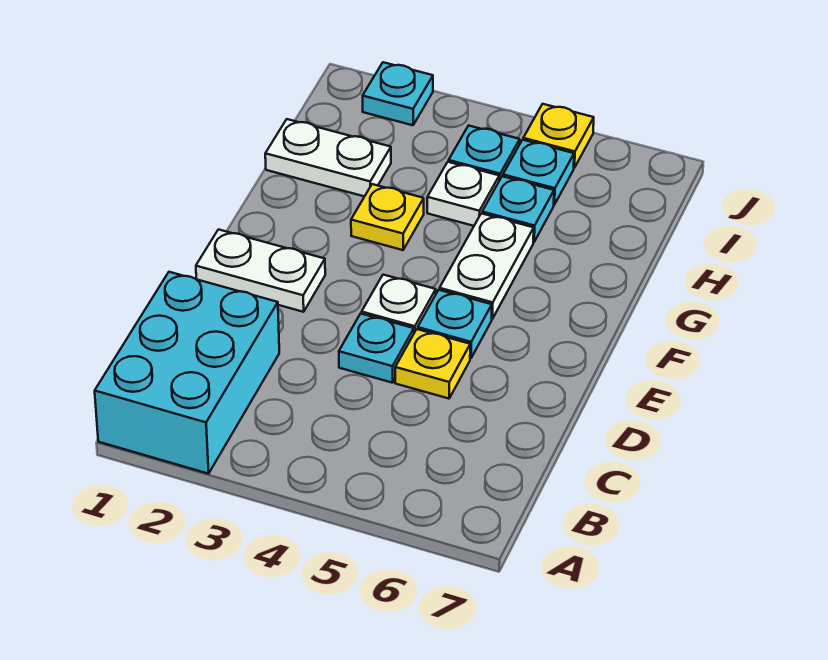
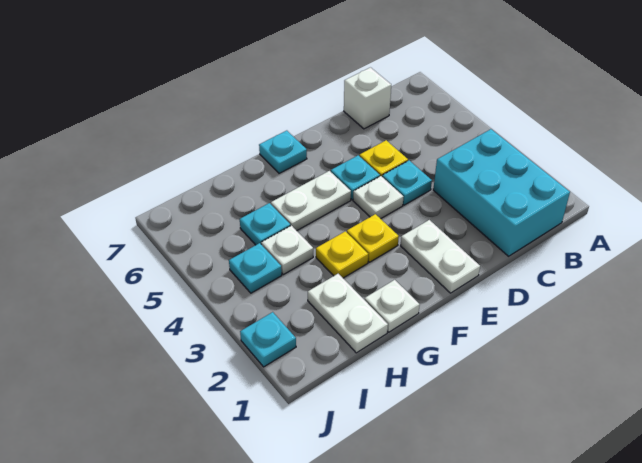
cyan 2x3 brick [95,272,279,474] -> cyan 2x3 brick turned to [433,129,570,256]
none -> white 1x1 brick [344,67,391,129]
none -> white 1x1 plate [365,280,420,332]
cyan 1x1 plate [503,140,574,205] -> cyan 1x1 plate moved to [259,131,307,173]
yellow 1x1 plate [523,104,594,168] -> yellow 1x1 plate moved to [347,214,399,262]

